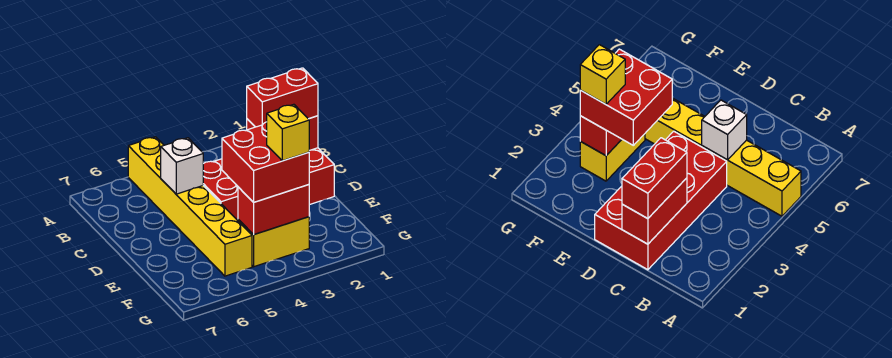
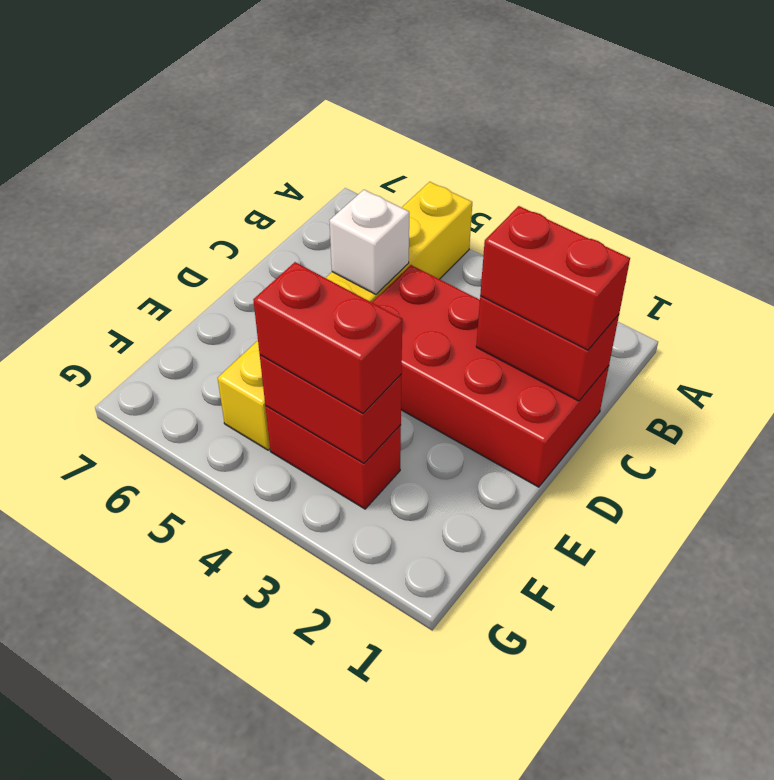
red 2x2 brick [222,122,309,202] -> red 1x2 brick [253,262,402,413]
yellow 1x2 brick [238,217,309,267] -> red 1x2 brick [265,406,401,509]
yellow 1x1 brick [267,104,309,161] -> none

